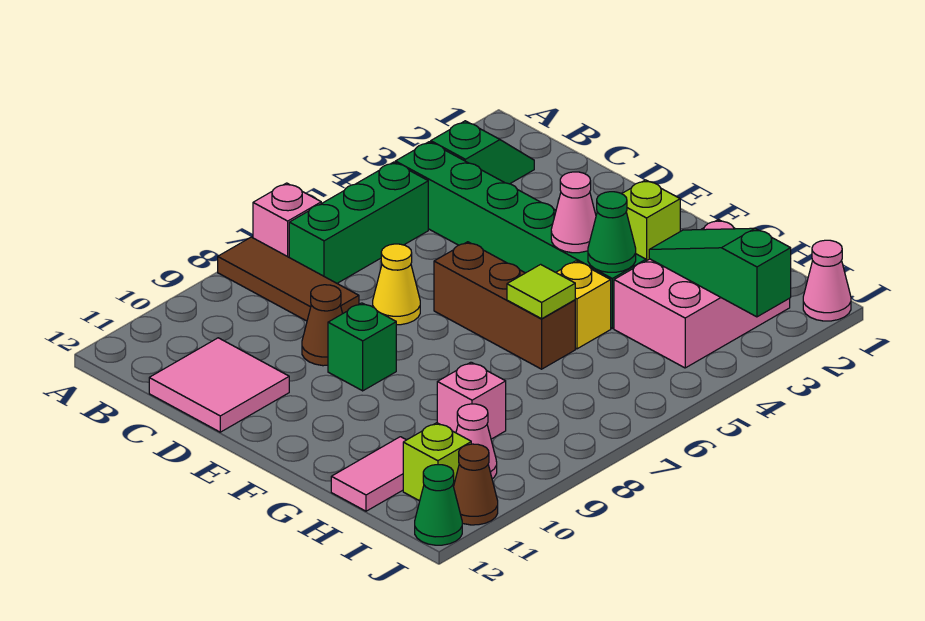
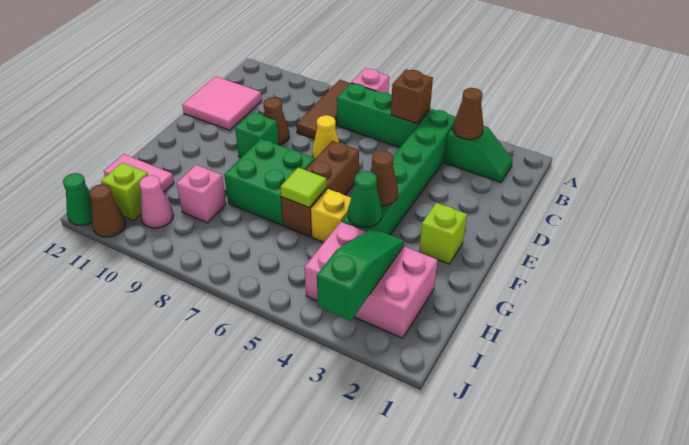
none -> brown 1x1 cone [453,88,484,140]
none -> brown 1x1 brick [391,69,433,124]
pink 1x1 cone [551,172,596,253] -> brown 1x1 cone [370,150,398,206]
none -> green 2x2 brick [224,139,315,225]
pink 1x1 cone [803,240,851,321] -> none

